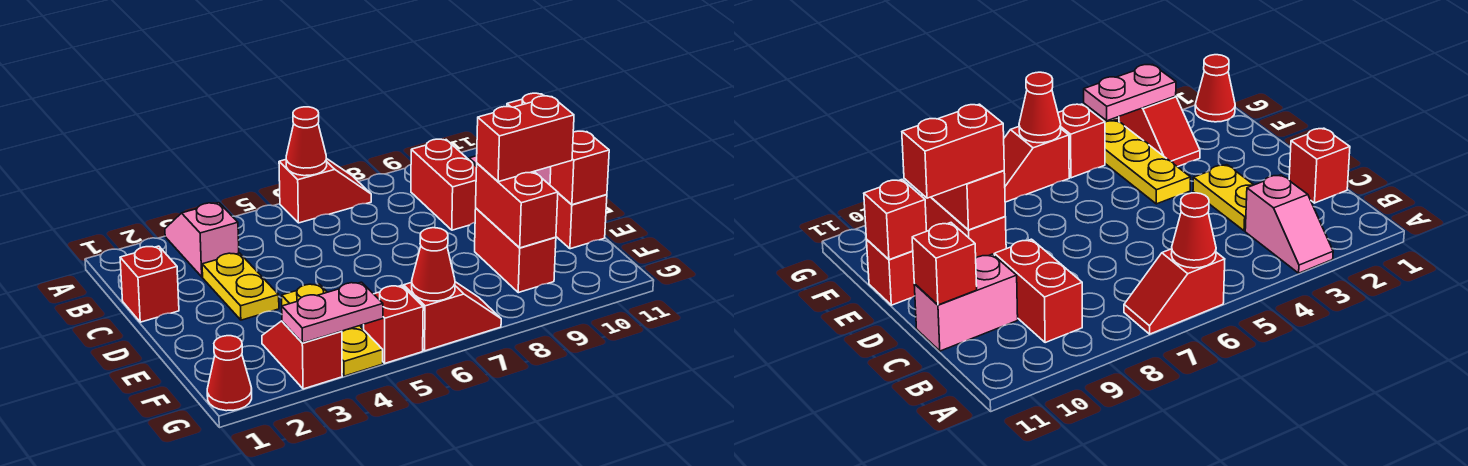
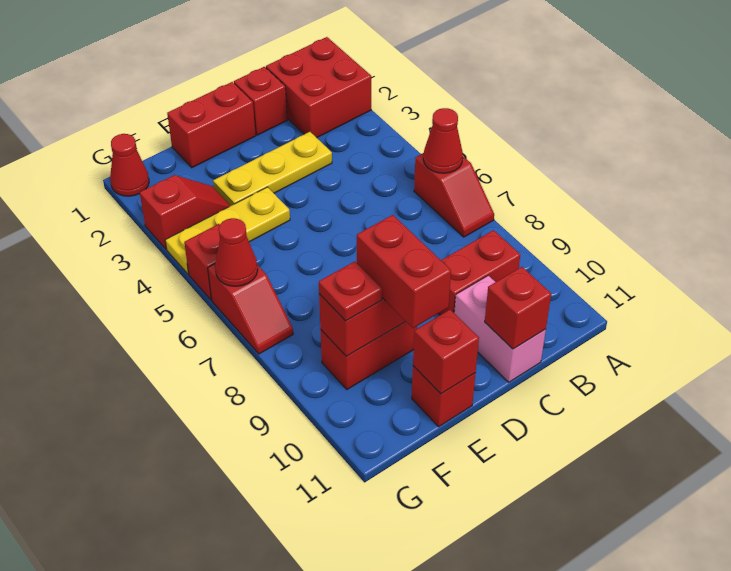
none -> red 2x2 brick [266,37,371,138]
pink 1x2 slope [165,203,239,277] -> none
yellow 1x2 plate [202,253,279,320] -> yellow 1x3 plate [213,132,332,206]
none -> red 1x2 brick [167,82,256,168]
none -> red 1x1 plate [319,261,382,321]
pink 1x2 plate [282,282,383,343] -> none

